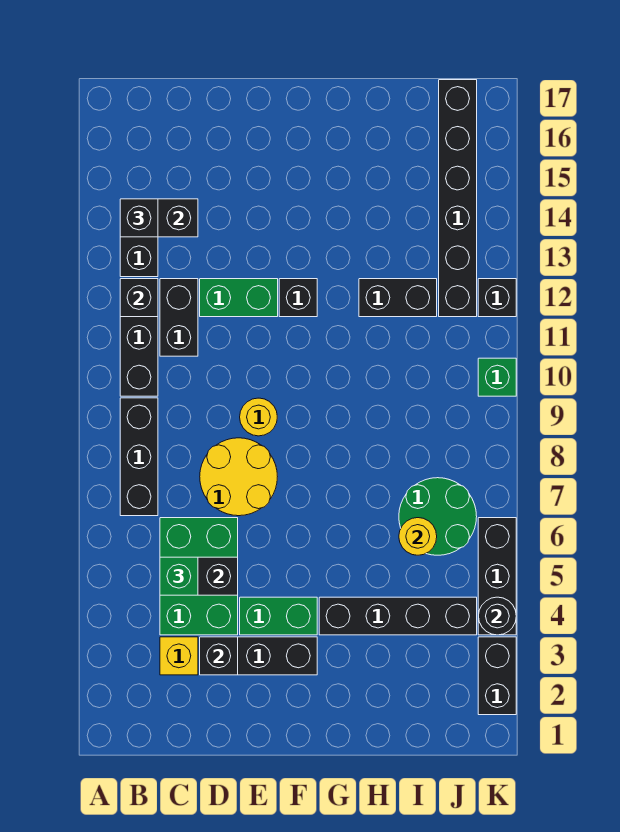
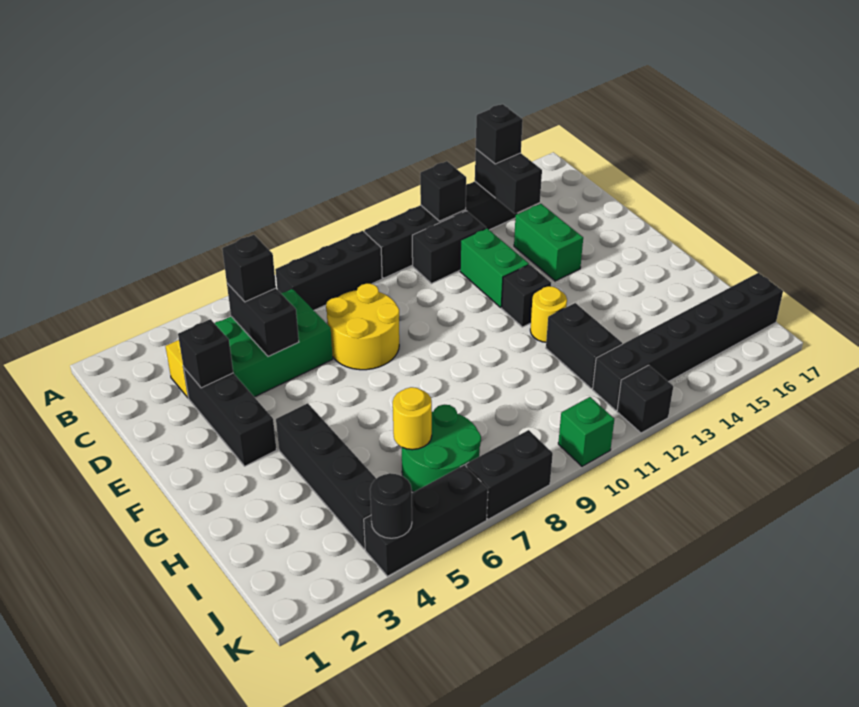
green 1x1 brick [160,557,198,595] -> black 1x1 brick [222,235,276,302]
green 1x2 brick [240,597,317,635] -> green 1x2 brick moved to [514,204,583,281]
yellow 1x1 round brick [240,398,277,436] -> yellow 1x1 round brick moved to [530,286,567,342]
black 1x2 brick [478,637,516,715] -> black 1x2 brick moved to [466,430,553,519]

